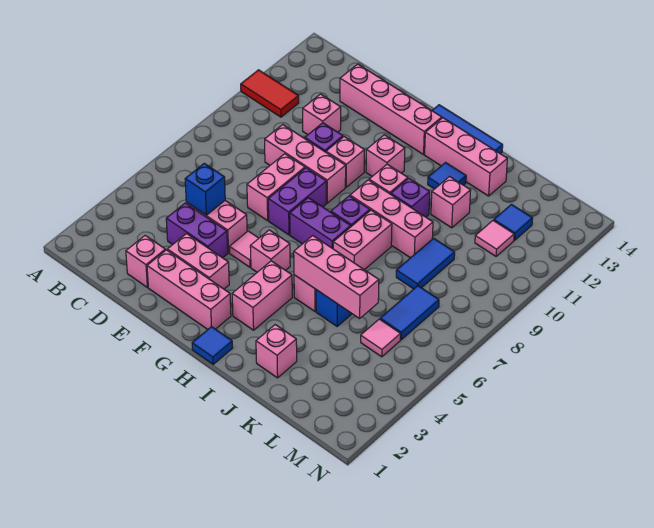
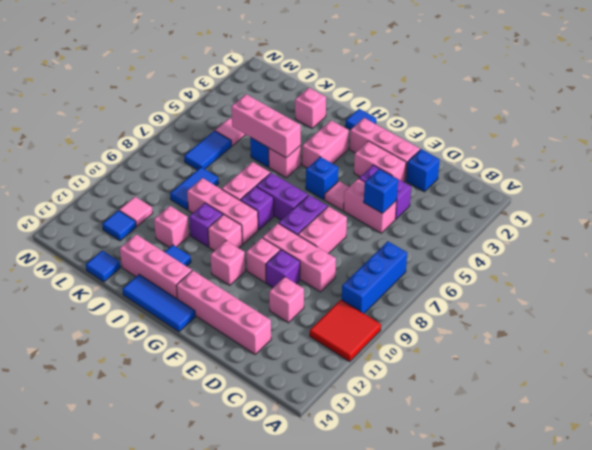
red 1x2 tile [241,70,299,117] -> red 2x2 tile [310,300,381,361]
none -> blue 1x3 brick [342,241,407,313]
pink 1x1 brick [126,235,165,287] -> blue 1x1 brick [406,149,440,192]
pink 1x1 brick [250,230,290,272] -> blue 1x1 brick [306,157,338,199]
none -> blue 1x1 tile [86,250,120,282]

